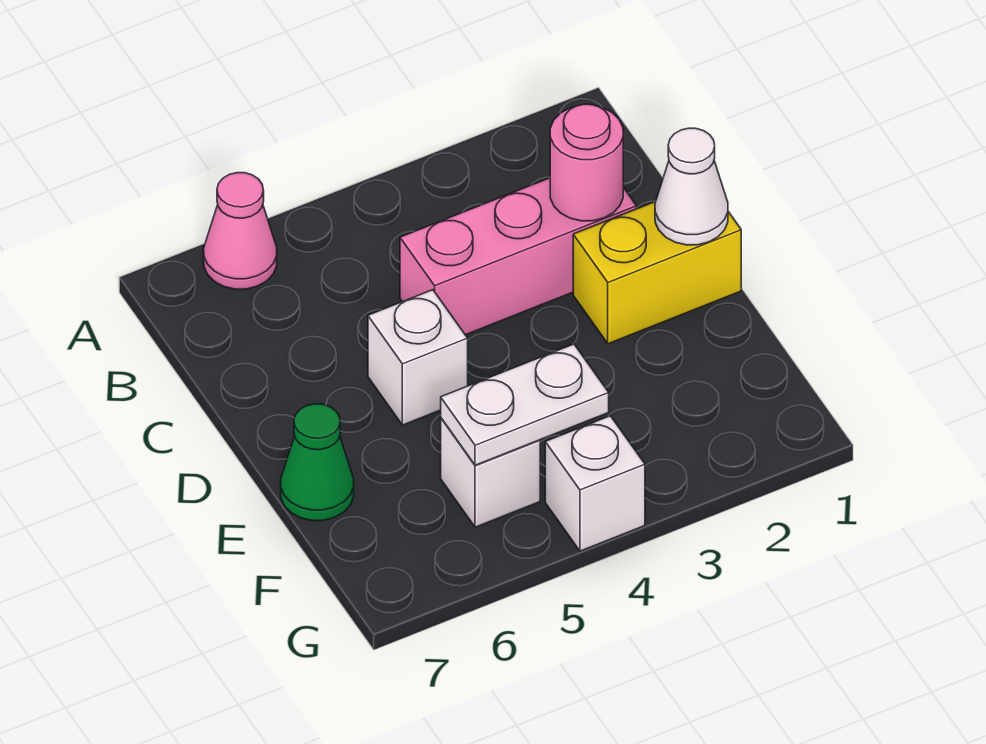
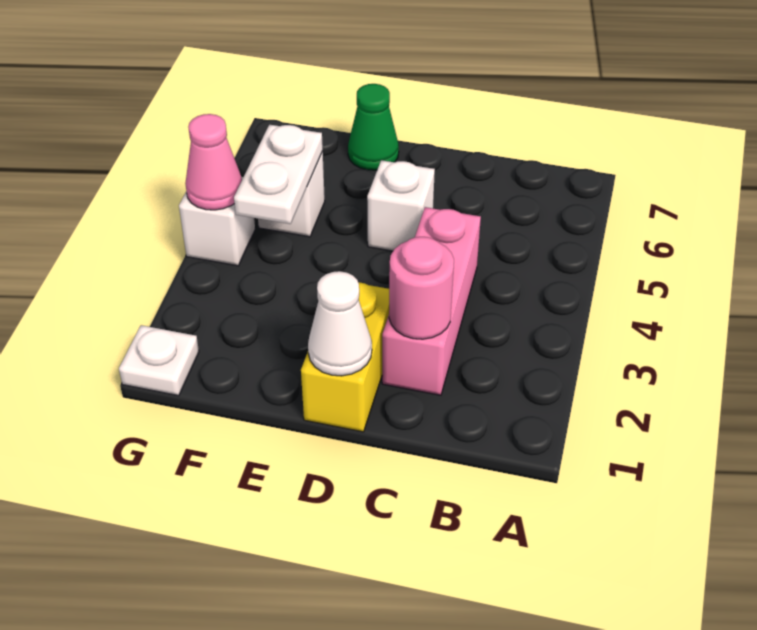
pink 1x1 cone [204,173,277,289] -> pink 1x1 cone moved to [185,114,242,210]
none -> white 1x1 plate [119,325,199,396]

